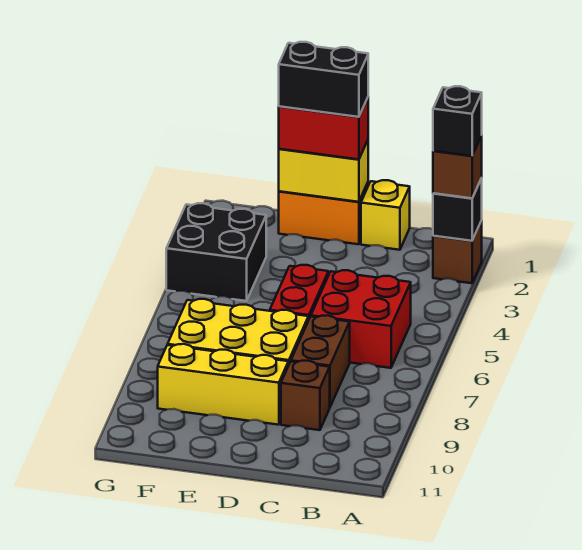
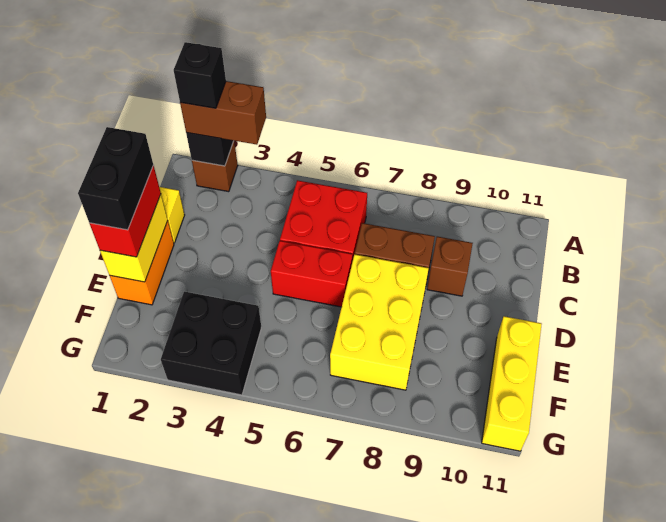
brown 1x1 brick [433,136,482,198] -> brown 1x2 brick [180,81,266,145]
yellow 1x3 brick [158,344,288,425] -> yellow 1x3 brick moved to [482,316,542,451]

